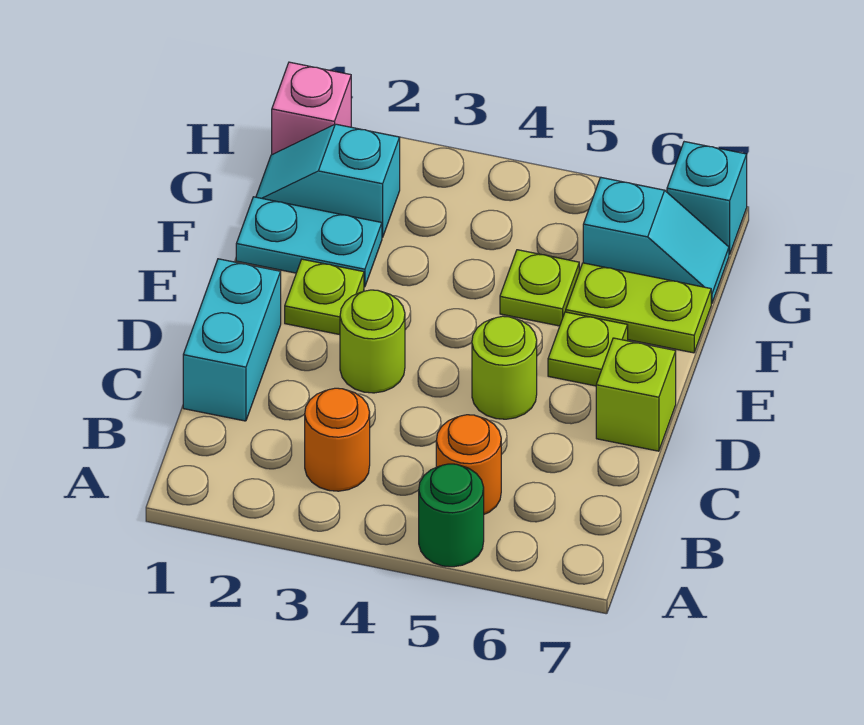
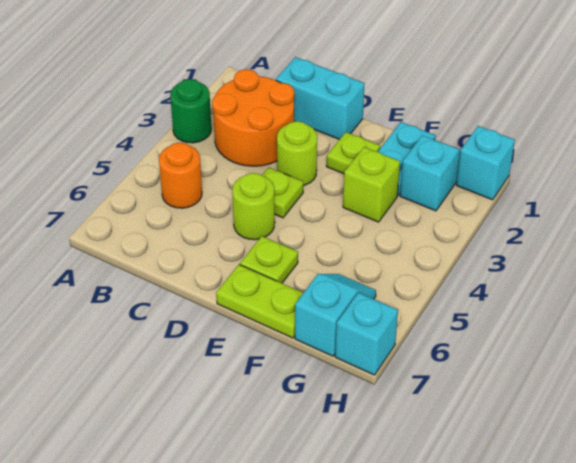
green 1x1 round brick [419,464,484,567] -> green 1x1 round brick moved to [170,79,211,143]
orange 1x1 round brick [305,388,370,491] -> orange 2x2 round brick [212,69,294,166]
lime 1x1 brick [596,338,676,451] -> lime 1x1 brick moved to [343,147,400,222]
lime 1x1 plate [500,250,579,326] -> lime 1x1 plate moved to [262,167,303,218]
lime 1x2 plate [566,263,711,353] -> lime 1x2 plate turned to [216,265,303,338]
cyan 1x2 slope [583,177,729,304] -> cyan 1x2 slope turned to [295,274,376,356]
pink 1x1 brick [272,62,351,154] -> cyan 1x1 brick [456,126,515,200]

